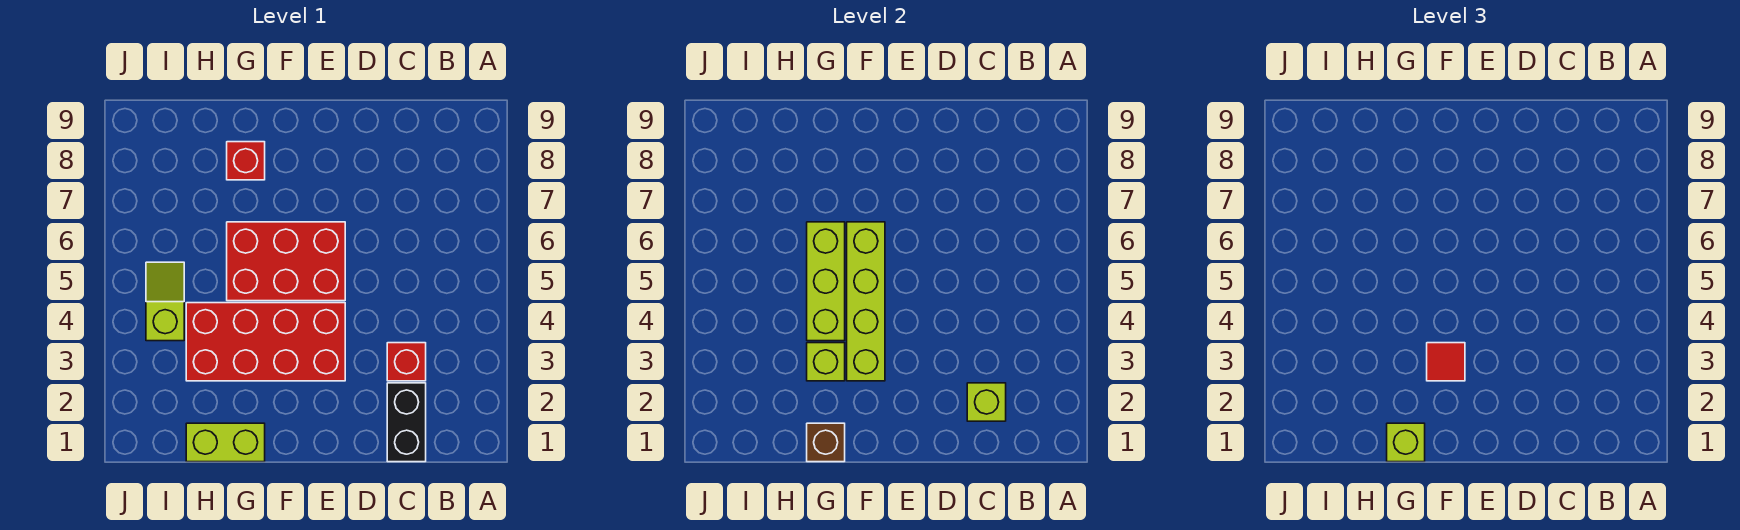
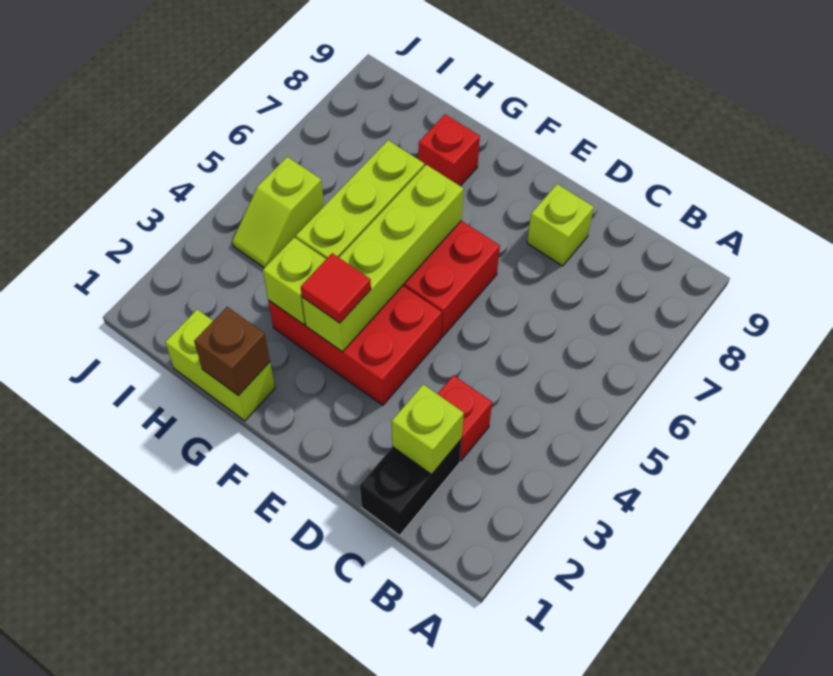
red 2x4 brick [186,303,345,381] -> red 2x3 brick [268,286,442,405]
lime 1x1 brick [1387,423,1425,462] -> lime 1x1 brick moved to [527,184,594,266]
lime 1x2 slope [146,262,184,341] -> lime 1x2 slope turned to [232,157,324,268]

